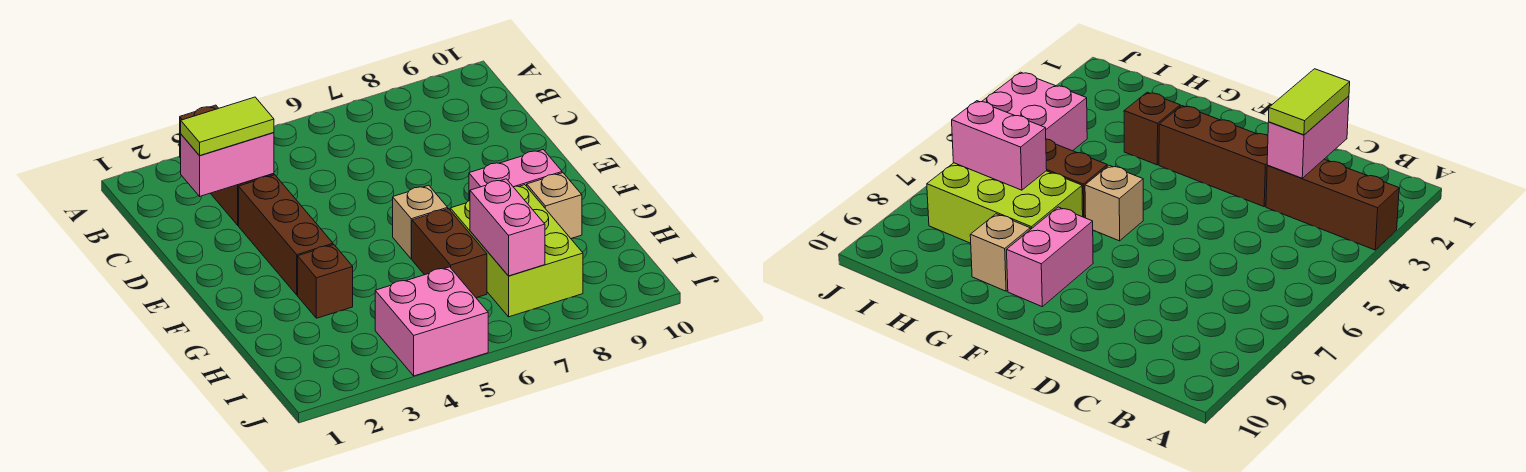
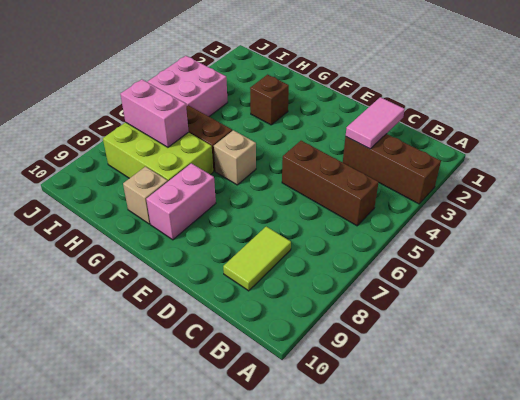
pink 1x2 brick [181,133,274,196] -> pink 1x2 tile [346,97,405,149]
lime 1x2 tile [181,97,274,156] -> lime 1x2 tile moved to [223,226,291,291]
brown 1x3 brick [239,175,333,295] -> brown 1x3 brick moved to [282,141,379,226]

